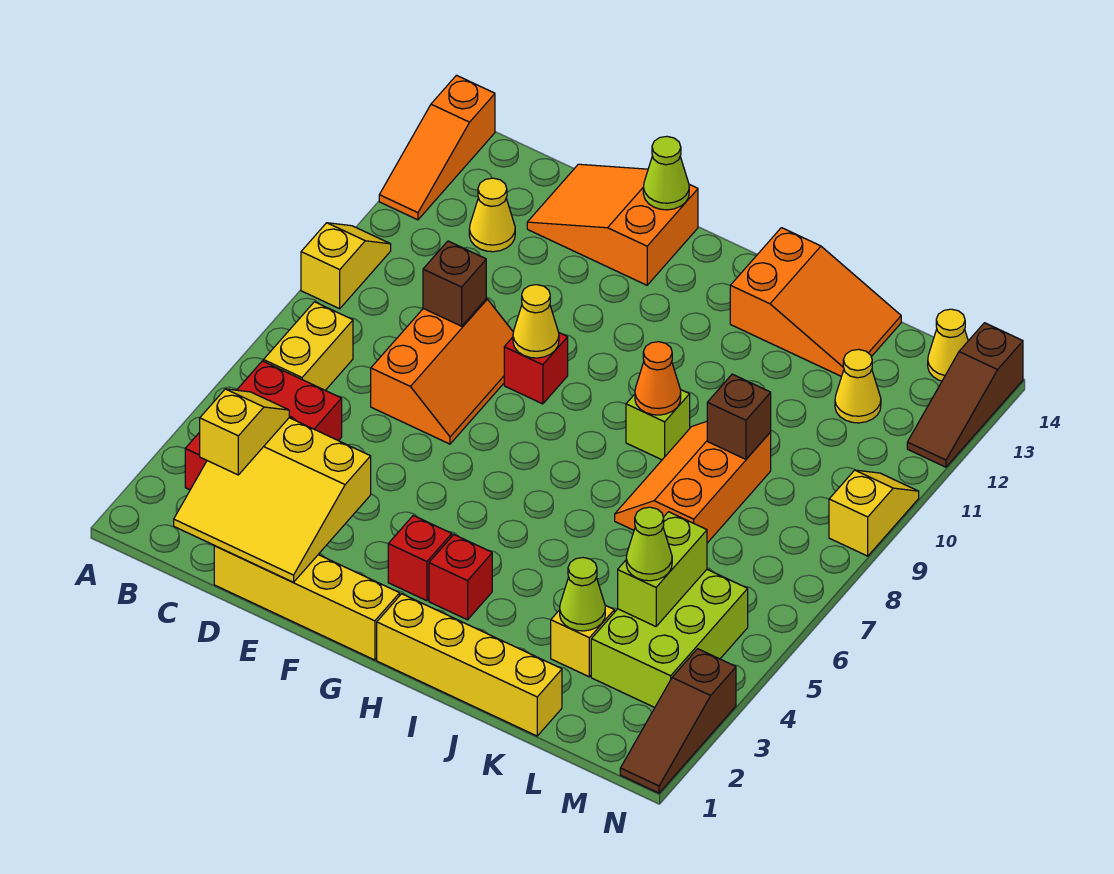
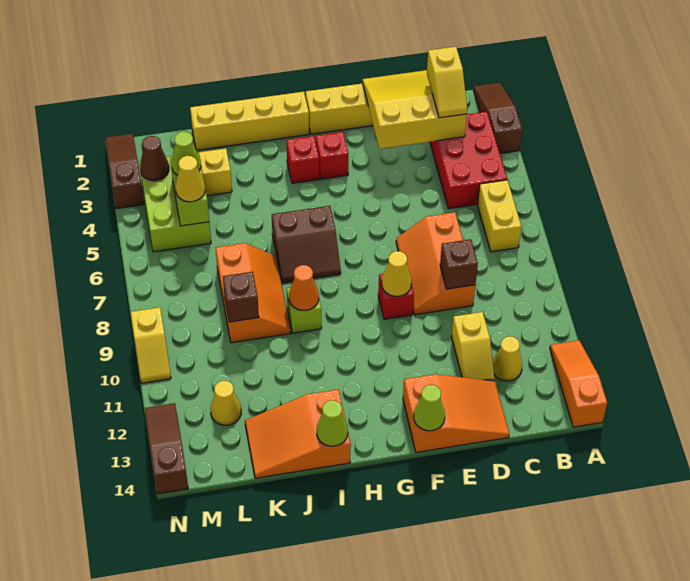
none -> brown 1x3 slope [473,83,522,153]
yellow 1x2 slope [301,223,391,309] -> yellow 1x2 slope moved to [451,312,495,381]
none -> brown 2x2 slope [272,206,341,283]
lime 1x1 cone [560,558,605,631] -> lime 1x1 cone moved to [317,400,348,446]
none -> brown 1x1 cone [140,136,169,181]
yellow 1x1 cone [928,309,968,381] -> yellow 1x1 cone moved to [176,156,205,202]

